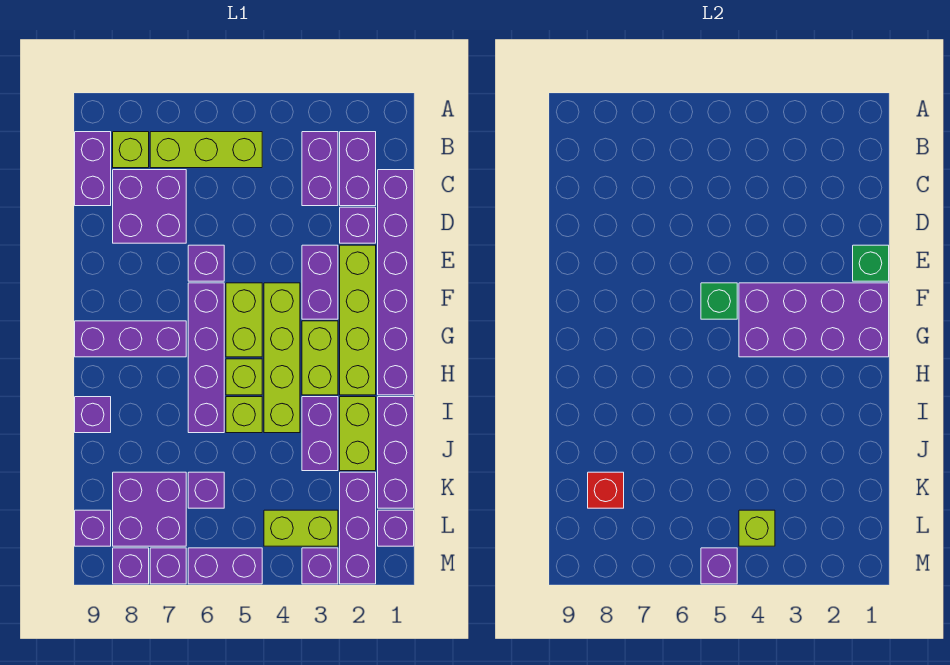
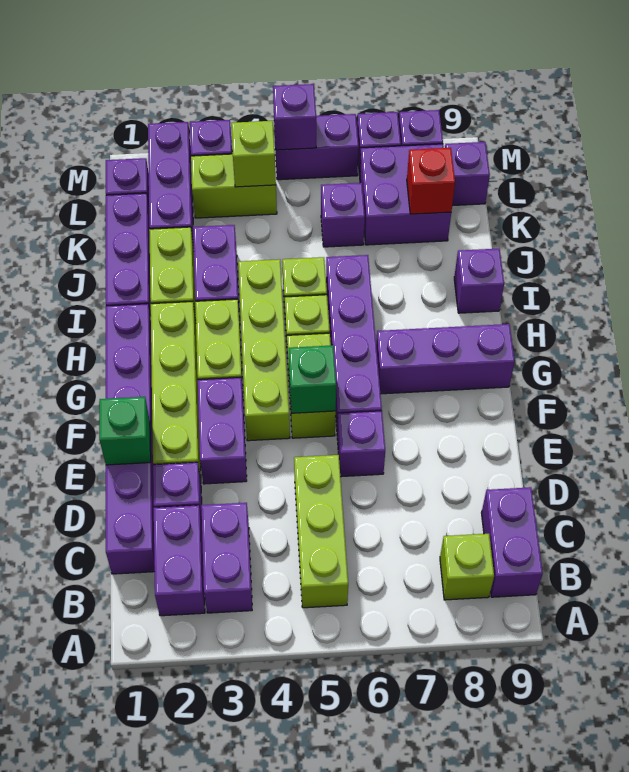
lime 1x3 brick [150,132,262,168] -> lime 1x3 brick turned to [294,455,348,608]
purple 2x2 brick [113,170,186,243] -> none
purple 2x4 brick [739,283,889,357] -> none

